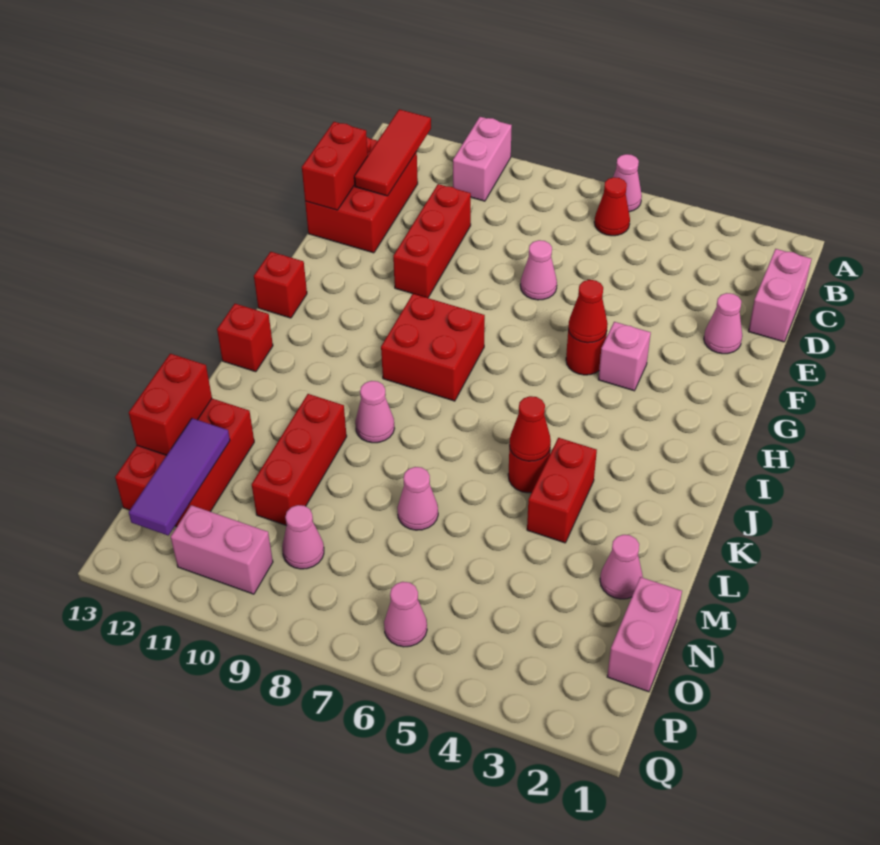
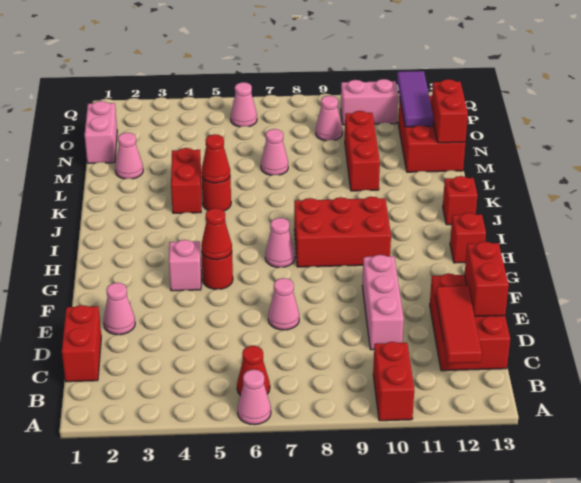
pink 1x2 brick [453,117,512,201] -> red 1x2 brick [373,342,414,421]
pink 1x2 brick [748,249,811,342] -> red 1x2 brick [62,305,101,382]
red 1x3 brick [393,184,471,298] -> pink 1x3 brick [362,255,404,350]
red 2x2 brick [381,294,485,401] -> red 2x3 brick [294,197,391,267]
pink 1x1 cone [355,381,395,443] -> pink 1x1 cone moved to [265,218,295,267]

